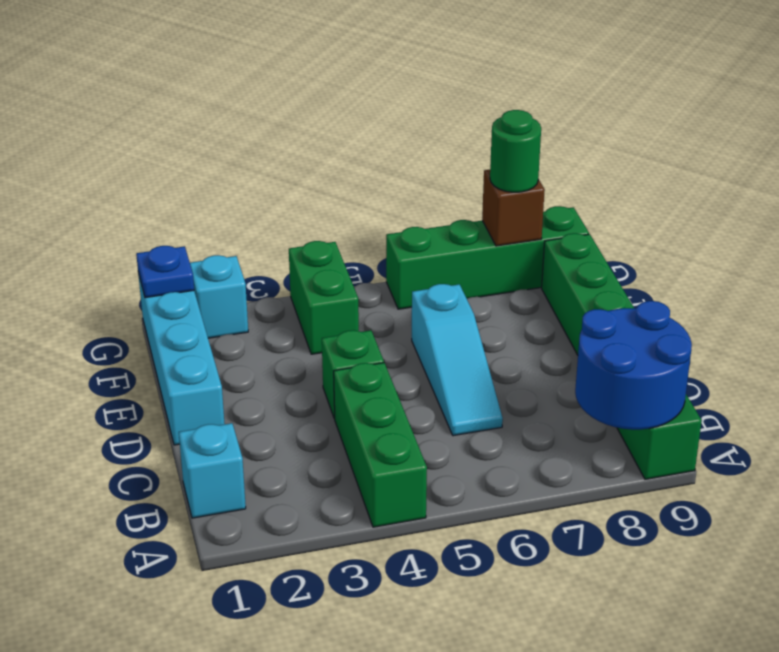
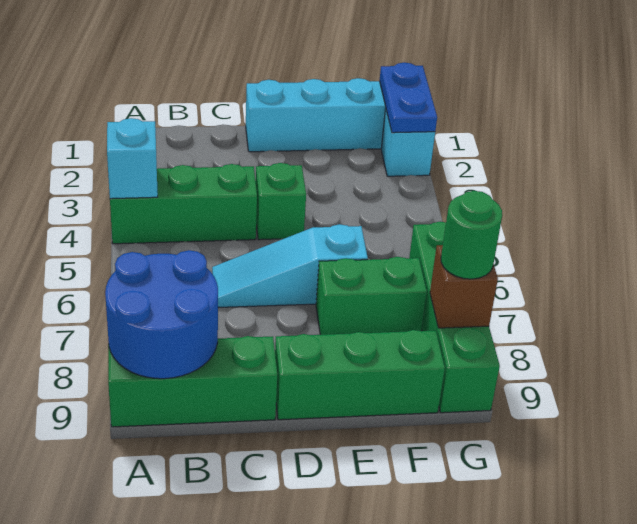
cyan 1x1 brick [179,423,246,518] -> cyan 1x1 brick moved to [107,118,158,199]
green 1x2 brick [289,241,359,354] -> green 1x2 brick moved to [316,257,427,335]
blue 1x1 plate [136,246,194,298] -> blue 1x2 plate [380,63,437,133]

